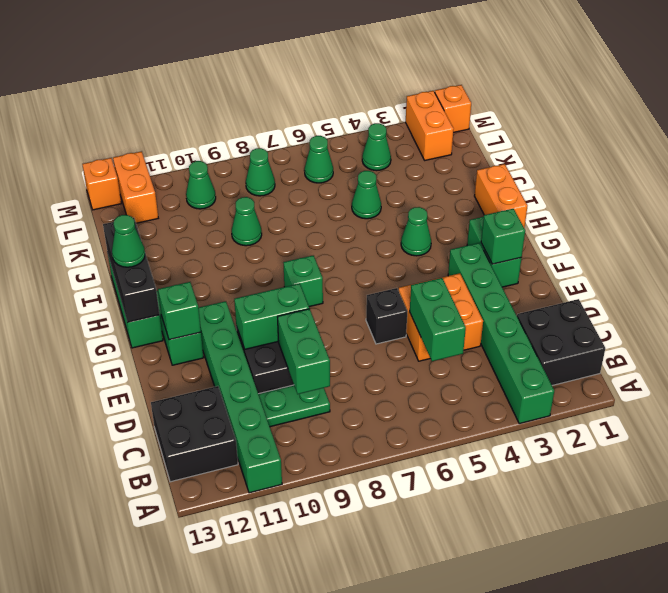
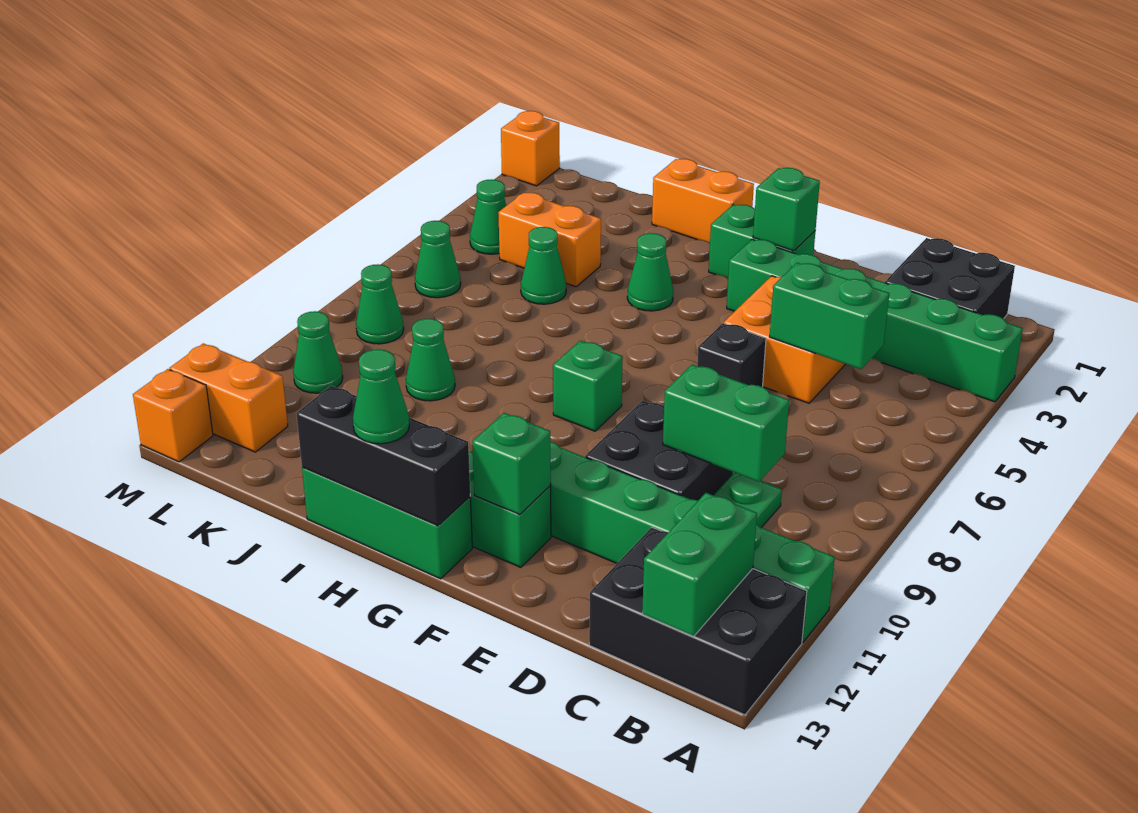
black 2x2 brick [151,386,238,482] -> black 2x3 brick [589,527,807,715]
green 1x2 brick [234,284,309,349] -> green 1x2 brick moved to [642,493,757,636]
orange 1x2 brick [406,91,453,160] -> orange 1x2 brick moved to [498,192,601,287]

